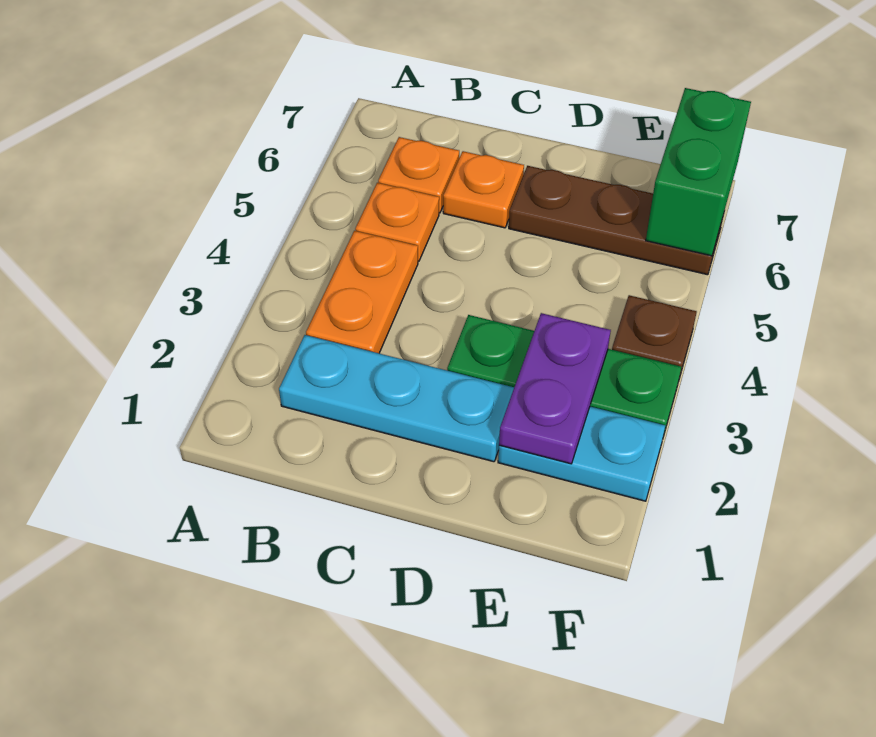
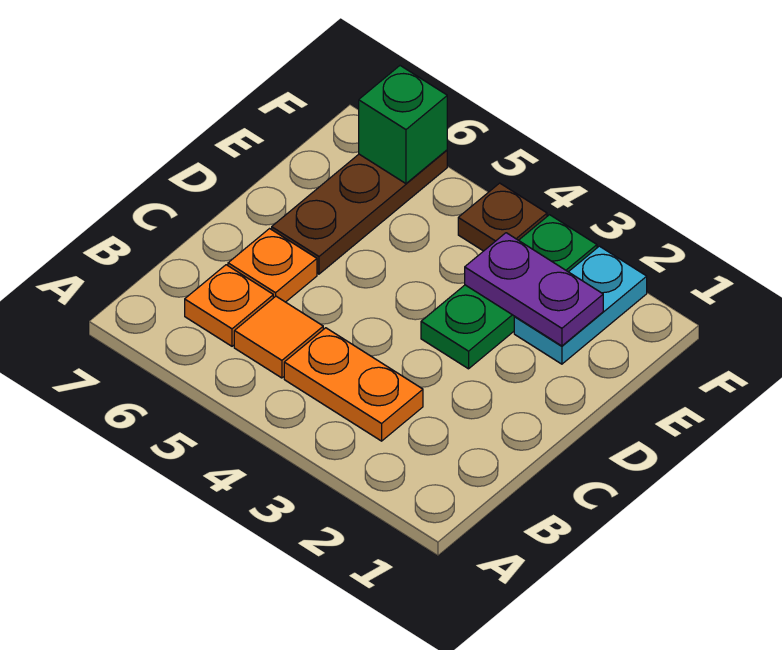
cyan 1x3 plate [279,335,514,462] -> none
orange 1x1 plate [355,183,439,261] -> orange 1x1 tile [234,296,323,378]
green 1x2 brick [646,88,751,256] -> green 1x1 brick [359,66,447,183]

